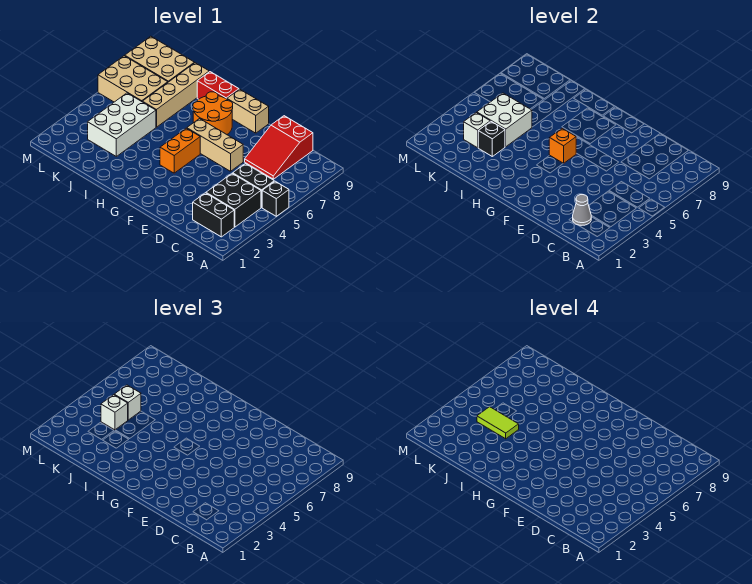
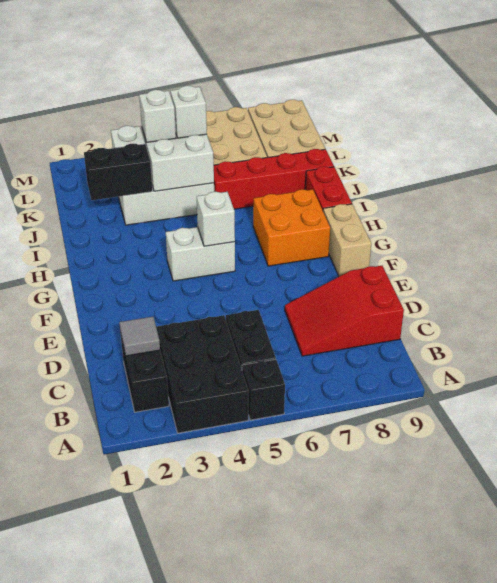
black 2x2 brick [206,173,261,227] -> black 2x3 brick [156,315,248,433]
grey 1x1 cone [573,195,591,225] -> grey 1x1 tile [119,317,160,356]
tan 1x3 brick [187,119,243,171] -> none
orange 1x2 brick [160,128,200,173] -> white 1x2 brick [166,227,235,281]
orange 1x1 brick [549,128,576,163] -> white 1x1 brick [197,192,235,246]
orange 2x2 round brick [193,92,233,134] -> orange 2x2 brick [253,189,330,266]
black 1x1 brick [478,122,505,156] -> black 1x2 brick [84,144,152,200]
lime 1x2 tile [477,407,519,439] -> none
tan 1x4 brick [142,63,209,127] -> red 1x4 brick [214,149,334,209]

